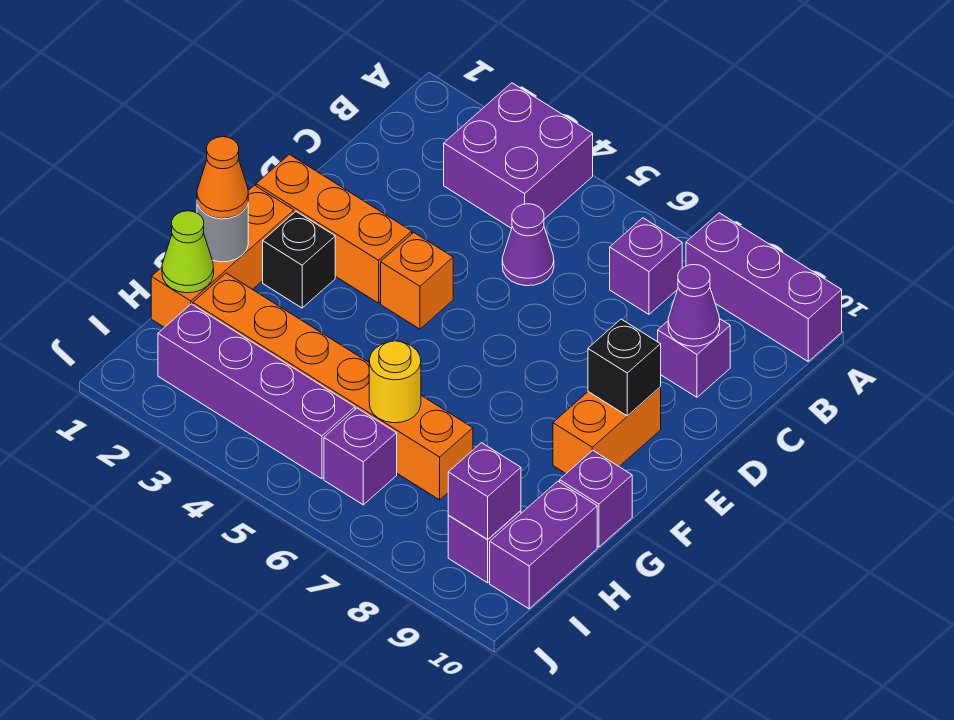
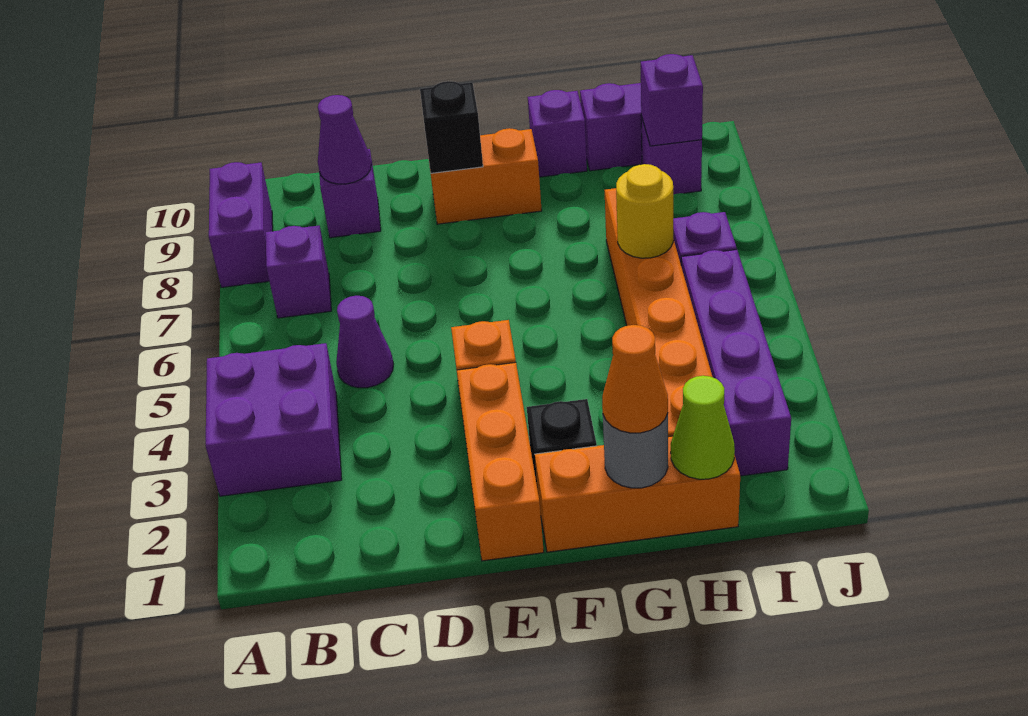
purple 1x3 brick [686,213,842,361] -> purple 1x2 brick [209,162,273,287]

